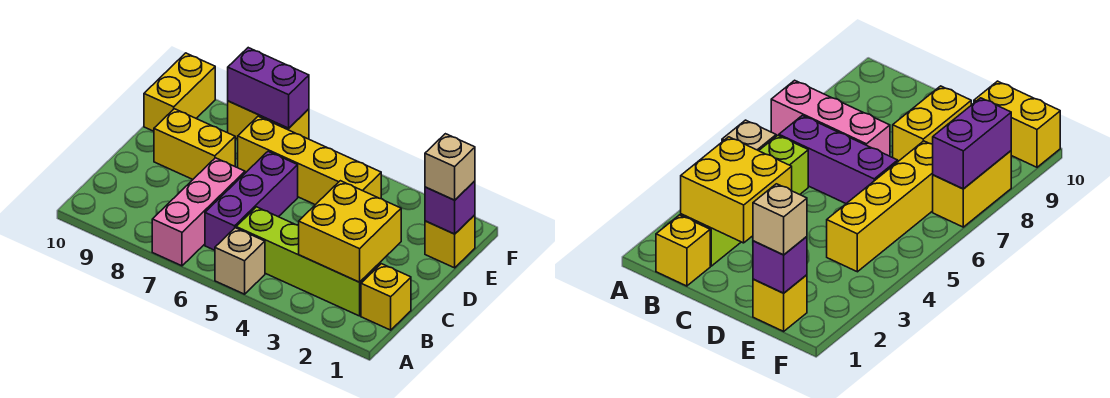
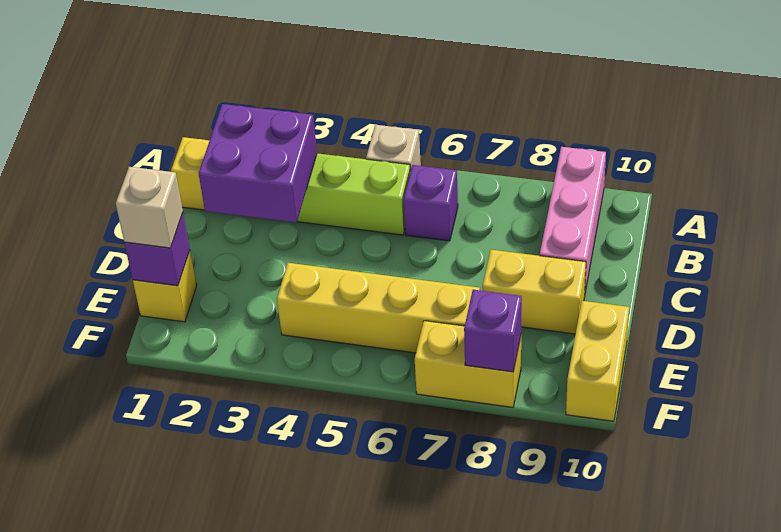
pink 1x3 brick [152,158,245,266] -> pink 1x3 brick moved to [540,147,606,292]
yellow 2x2 brick [299,181,401,282] -> purple 2x2 brick [198,104,317,223]
purple 1x3 brick [205,151,298,250] -> purple 1x1 brick [404,165,458,241]
purple 1x2 brick [228,48,309,128] -> purple 1x1 brick [464,290,522,372]

